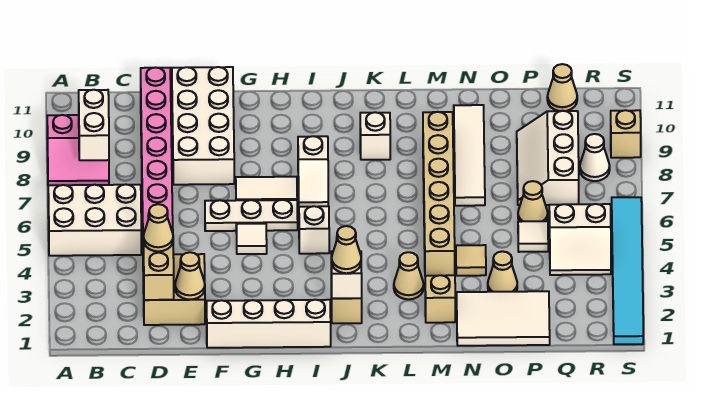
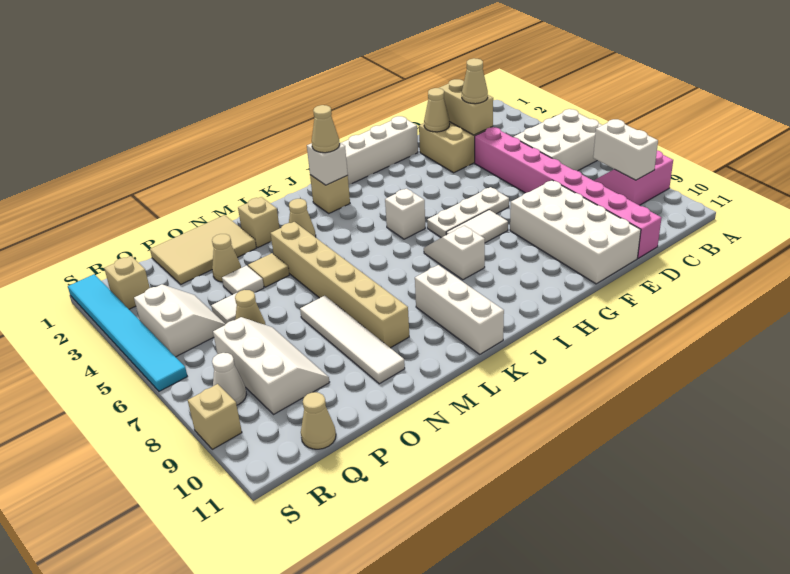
white 1x1 tile [236,224,267,254] -> white 1x1 tile moved to [222,265,264,295]
white 1x1 brick [360,112,390,160] -> white 1x3 brick [415,265,504,354]
white 2x3 tile [457,291,550,346] -> tan 2x3 tile [150,215,256,284]
white 2x2 slope [549,204,611,275] -> white 2x2 slope turned to [134,284,225,357]
none -> tan 1x1 brick [104,256,150,309]

